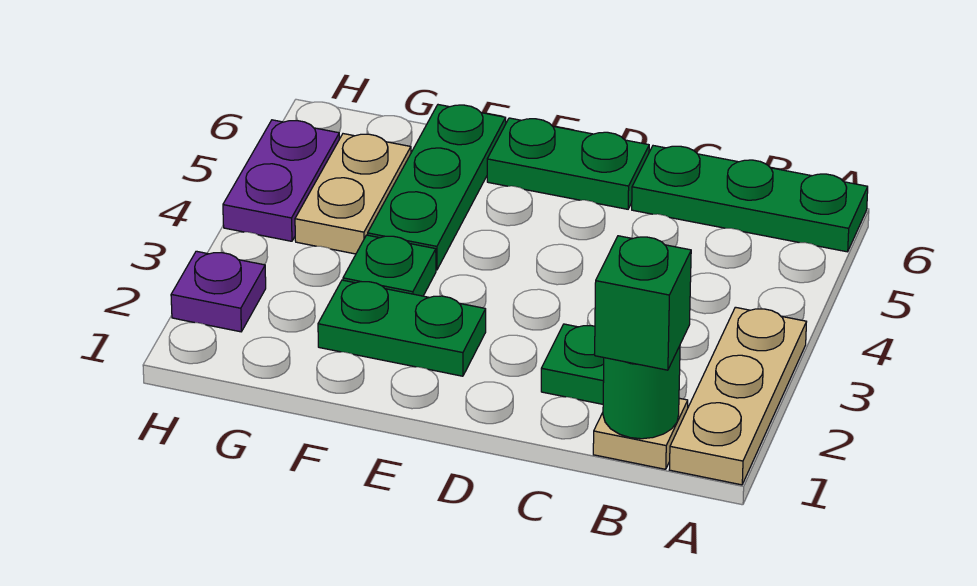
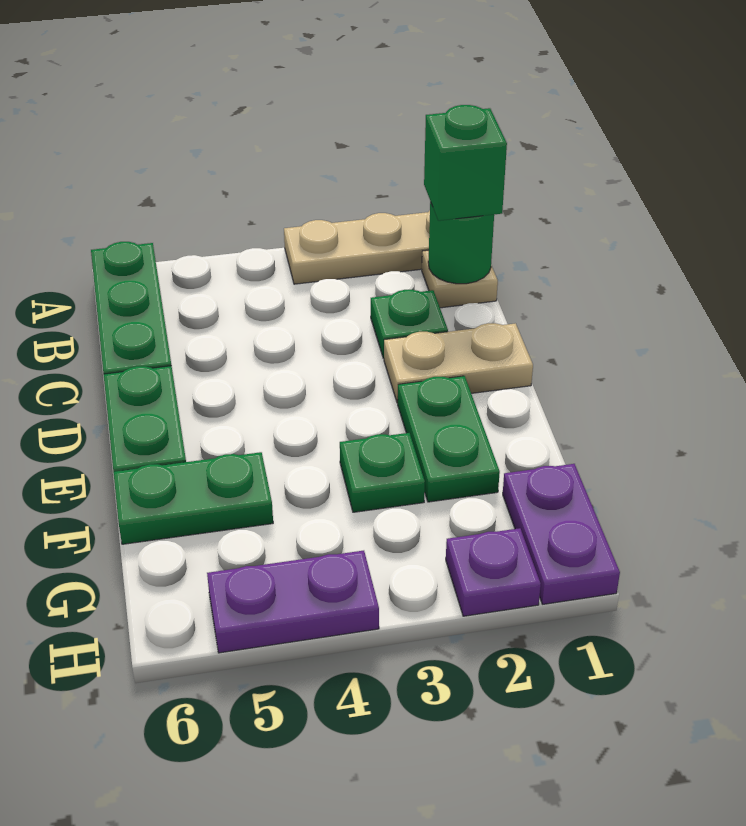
green 1x3 plate [368,105,506,270] -> green 1x2 plate [113,452,273,544]
none -> purple 1x2 plate [503,464,620,604]
tan 1x2 plate [295,134,411,254] -> tan 1x2 plate moved to [384,323,533,403]

